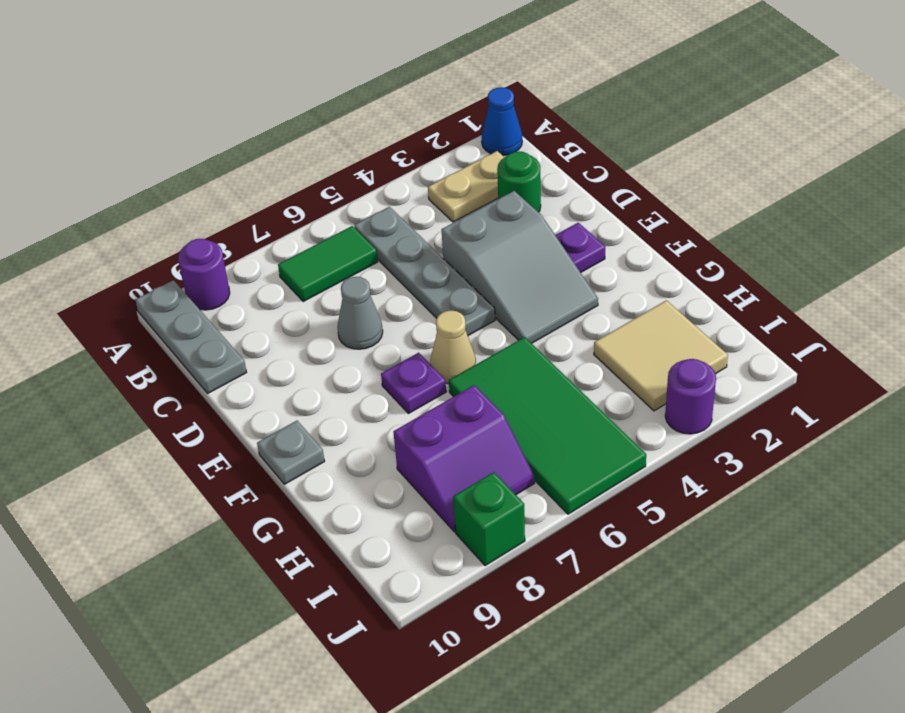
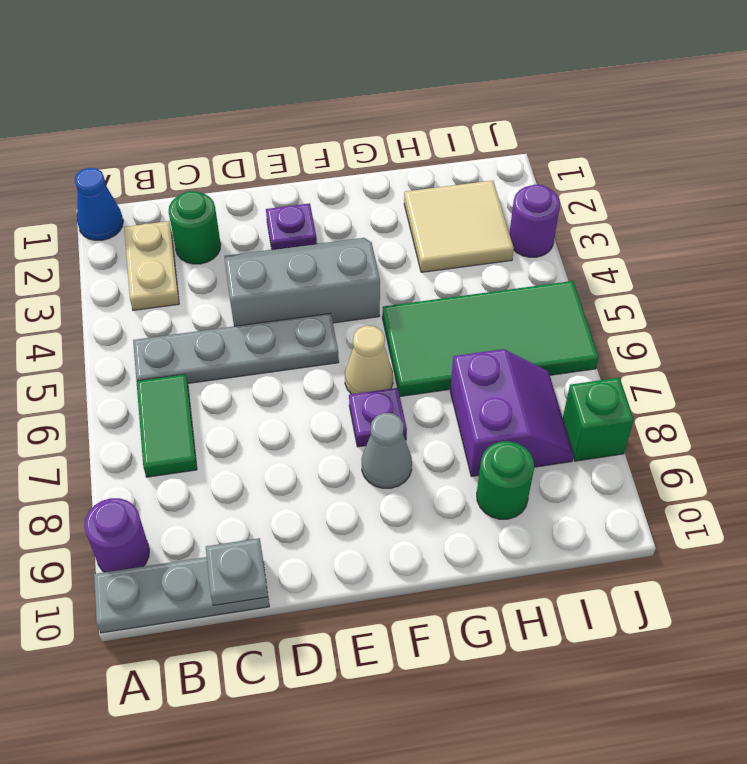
grey 2x3 slope [442,191,598,343] -> grey 2x3 slope turned to [225,238,380,326]
grey 1x1 cone [337,277,383,349] -> grey 1x1 cone moved to [362,413,412,488]
grey 1x1 plate [257,421,325,484] -> grey 1x1 plate moved to [206,538,268,605]
none -> green 1x1 round brick [477,441,534,519]

